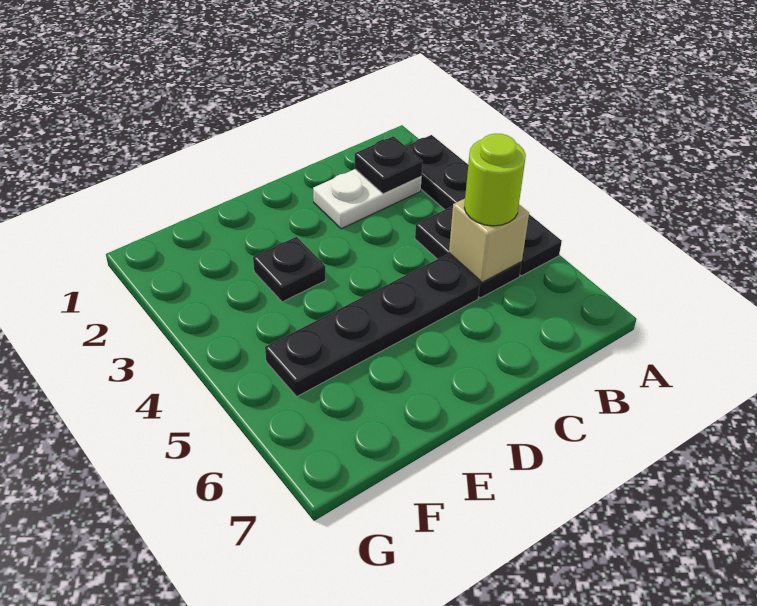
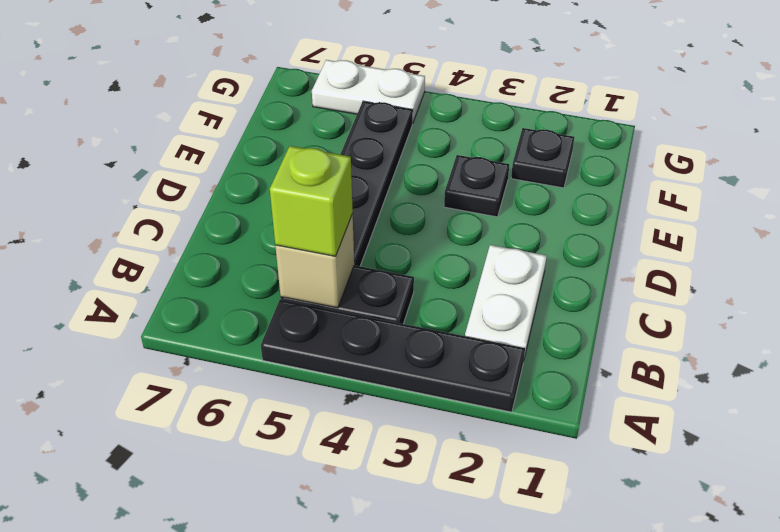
black 1x1 plate [355,136,423,194] -> black 1x1 plate moved to [511,128,574,188]
lime 1x1 round brick [464,134,526,226] -> lime 1x1 brick [270,146,353,256]
none -> white 1x2 plate [312,60,425,124]

